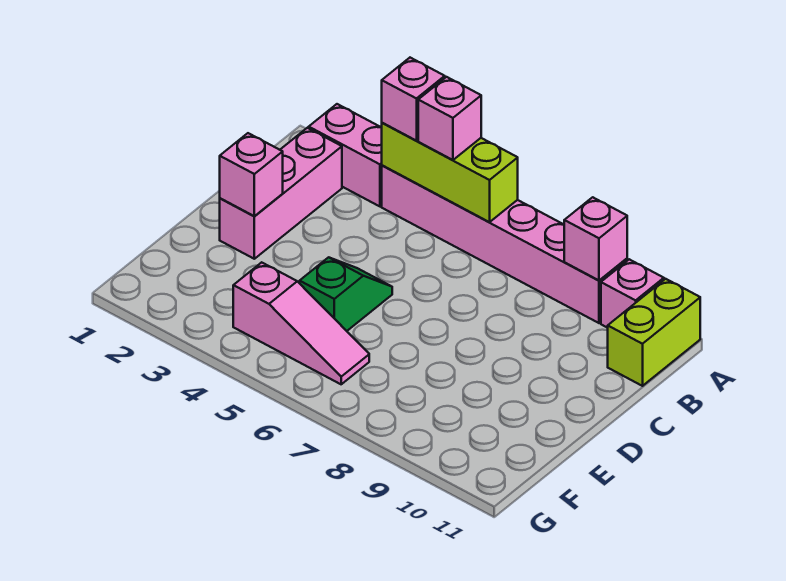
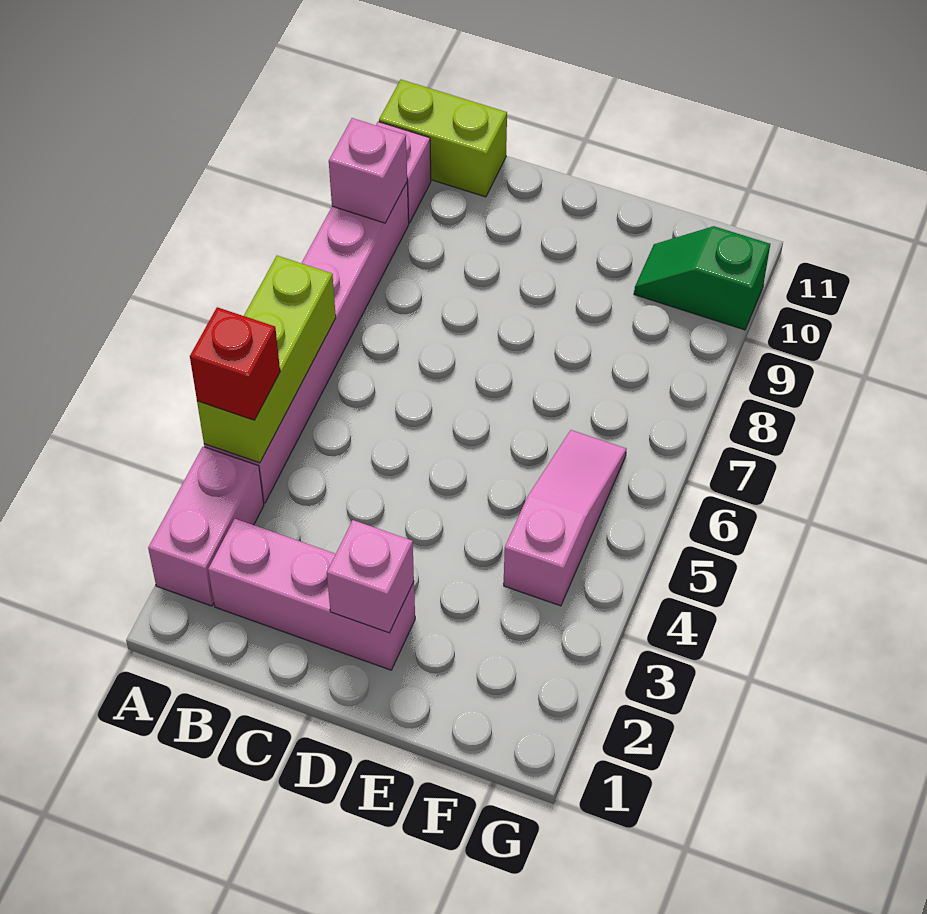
pink 1x1 brick [382,58,445,141] -> red 1x1 brick [190,307,280,420]
pink 1x1 brick [418,77,481,160] -> none
green 1x2 slope [300,257,392,331] -> green 1x2 slope moved to [634,226,770,330]

